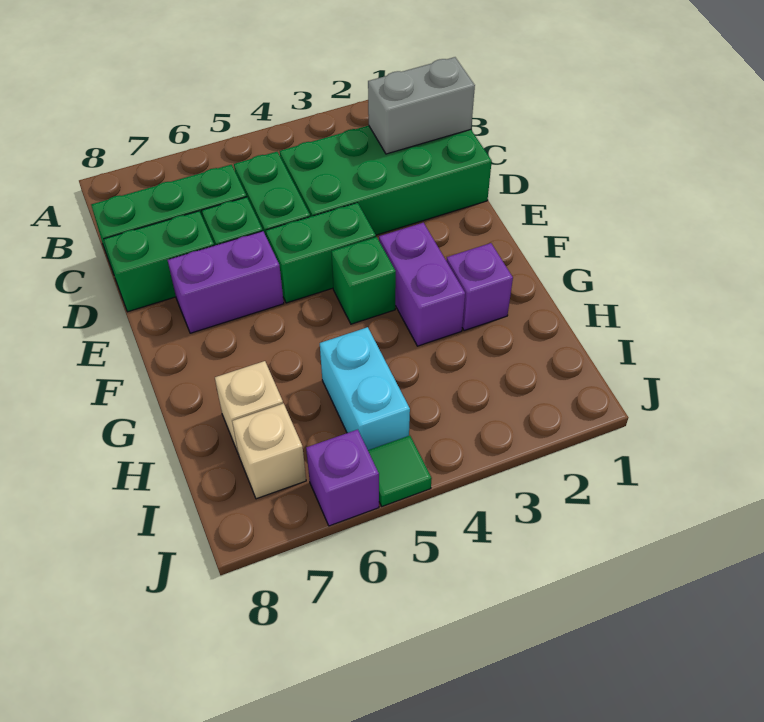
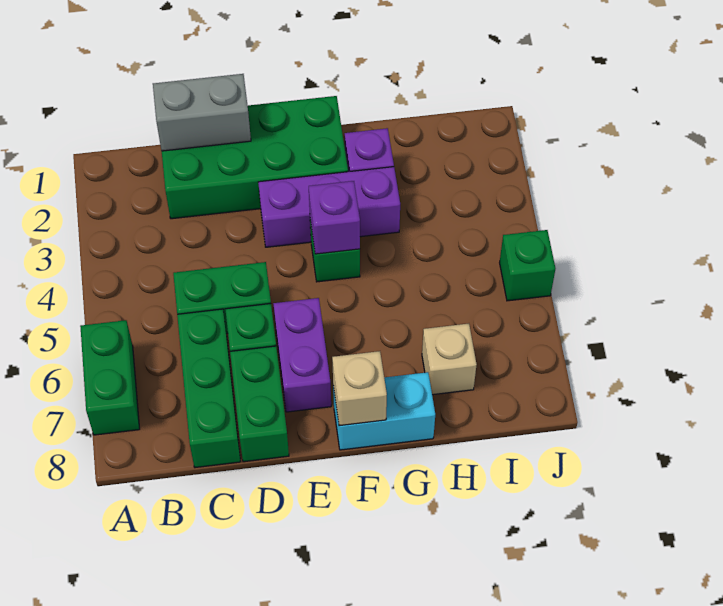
green 2x4 brick [280,125,492,235] -> green 2x4 brick turned to [162,96,348,219]
grey 1x2 brick [368,57,475,154] -> grey 1x2 brick turned to [153,74,251,151]
green 1x2 brick [266,203,376,303] -> green 1x2 brick moved to [80,320,140,435]
purple 1x2 brick [379,223,465,346] -> purple 1x3 brick [258,167,400,247]
cyan 1x2 brick [320,327,410,450] -> cyan 1x2 brick moved to [333,372,435,450]
tan 1x1 brick [232,403,306,499] -> tan 1x1 brick moved to [332,351,387,426]
green 1x1 tile [368,436,432,506] -> green 1x1 brick [500,230,555,301]
purple 1x1 brick [306,430,379,526] -> purple 1x1 brick moved to [309,181,360,254]

